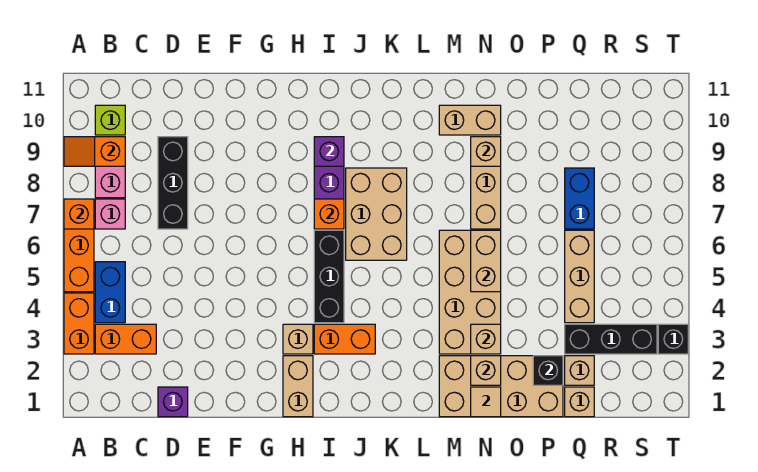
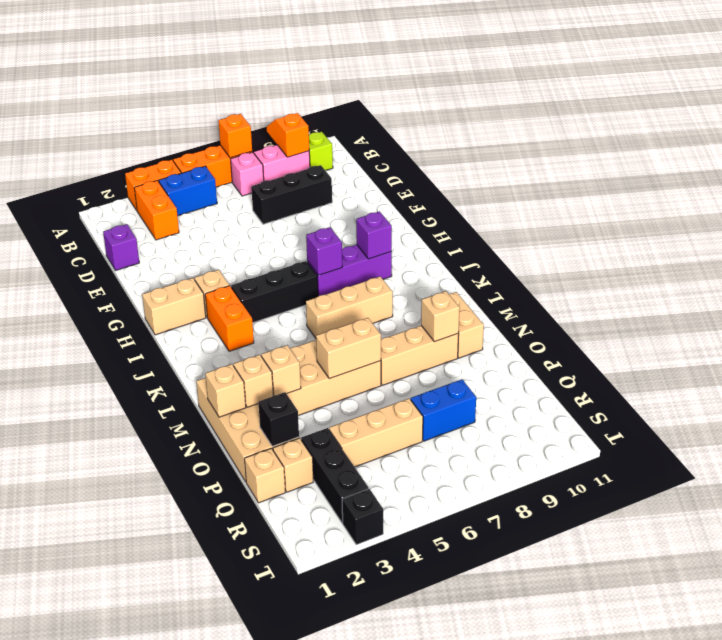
orange 1x1 brick [314,199,344,229] -> purple 1x1 brick [306,227,342,275]
tan 2x3 brick [346,168,407,260] -> tan 1x3 brick [306,277,393,338]
tan 1x1 tile [471,387,501,417] -> tan 1x1 brick [205,364,246,417]

